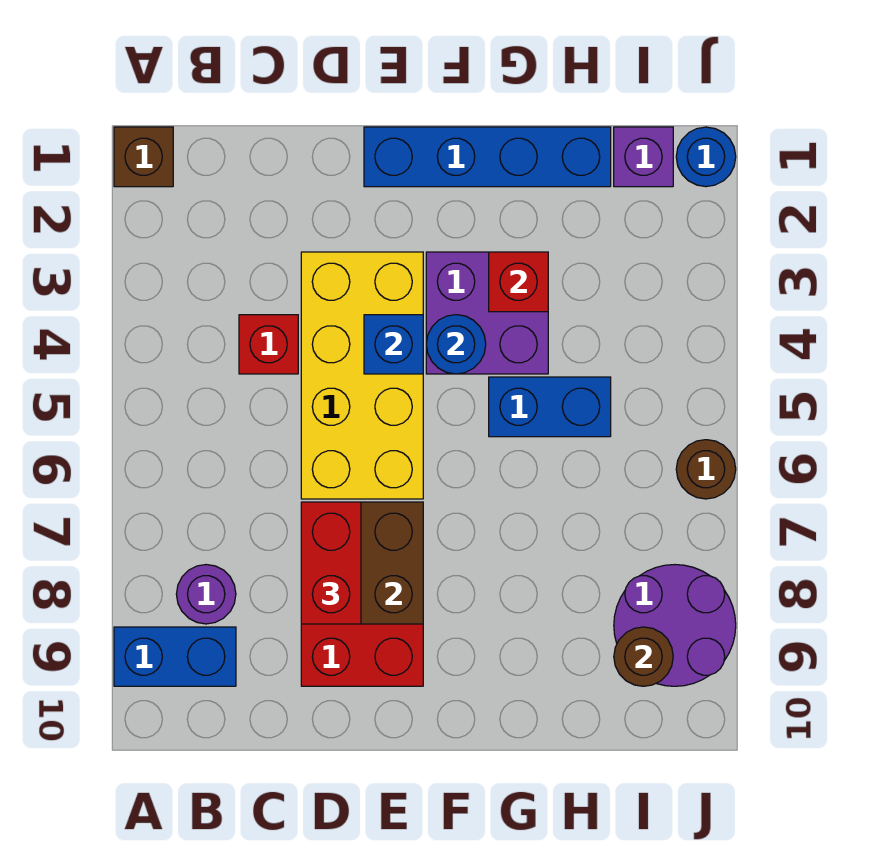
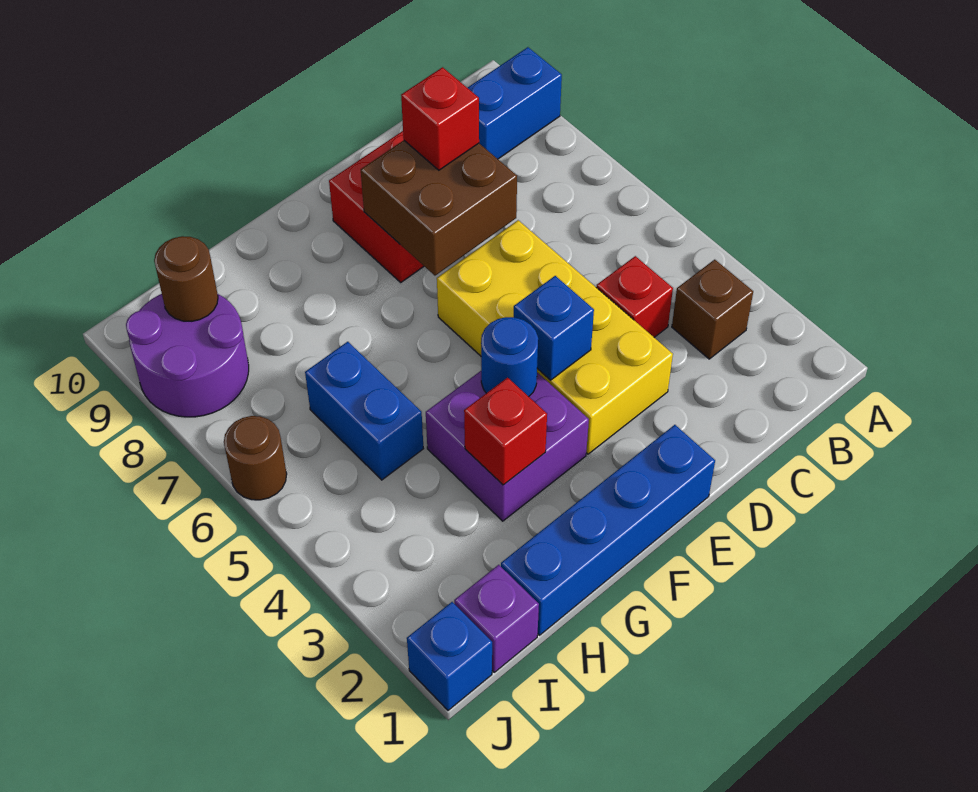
brown 1x1 brick [114,127,173,187] -> brown 1x1 brick moved to [672,260,753,359]
purple 1x1 round brick [176,565,236,624] -> none
red 1x2 brick [301,502,361,624] -> red 1x1 brick [401,67,479,170]
blue 1x2 brick [489,377,611,437] -> blue 1x2 brick turned to [305,342,424,480]
blue 1x1 round brick [676,127,736,187] -> blue 1x1 brick [407,602,492,710]

